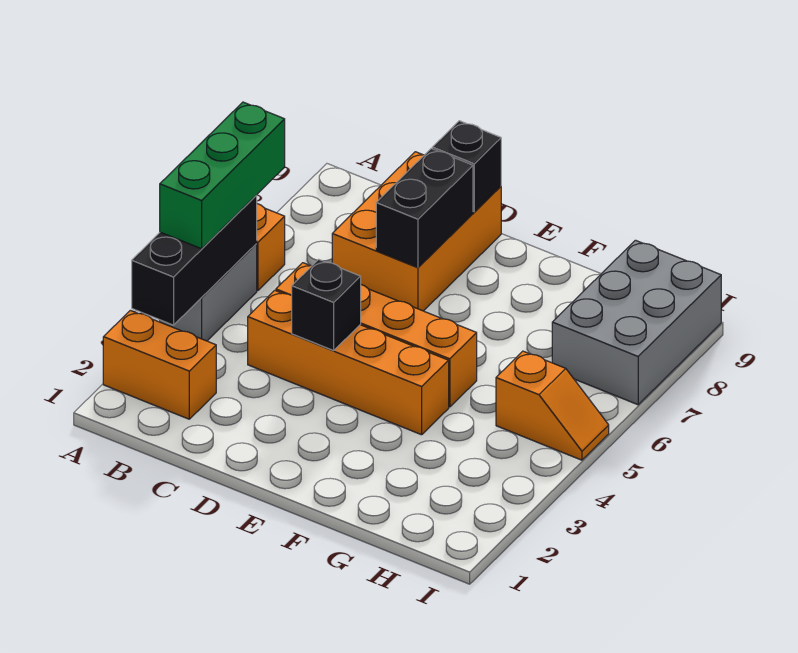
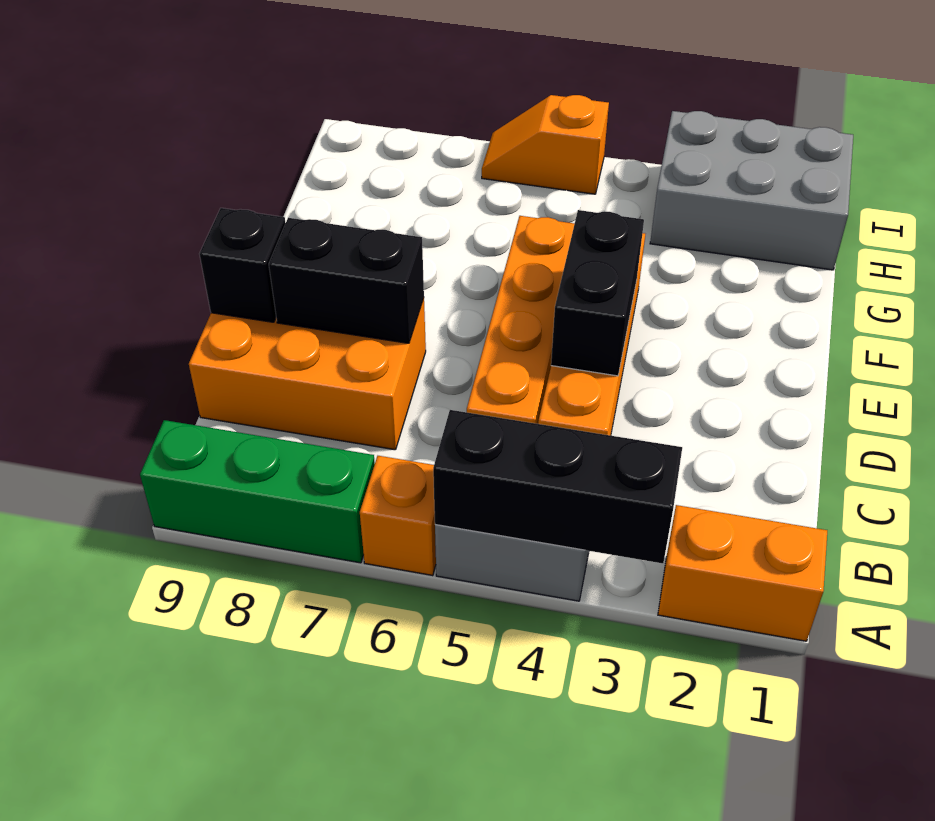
orange 1x2 brick [103,310,216,419] -> orange 1x2 brick turned to [658,505,827,641]
green 1x3 brick [160,102,285,249] -> green 1x3 brick moved to [140,420,375,563]
black 1x1 brick [291,259,361,351] -> black 1x2 brick [551,210,644,376]
orange 1x2 slope [496,351,609,460] -> orange 1x2 slope turned to [482,95,609,194]
grey 2x3 brick [552,240,721,405] -> grey 2x3 brick moved to [650,111,853,270]

